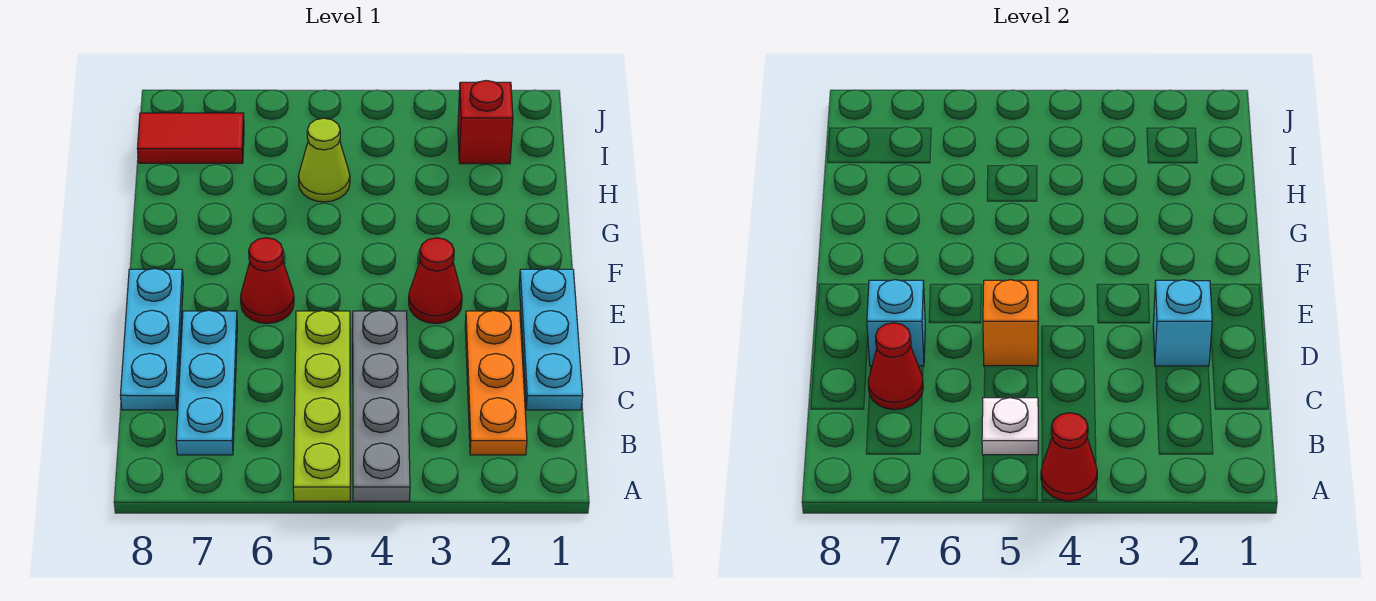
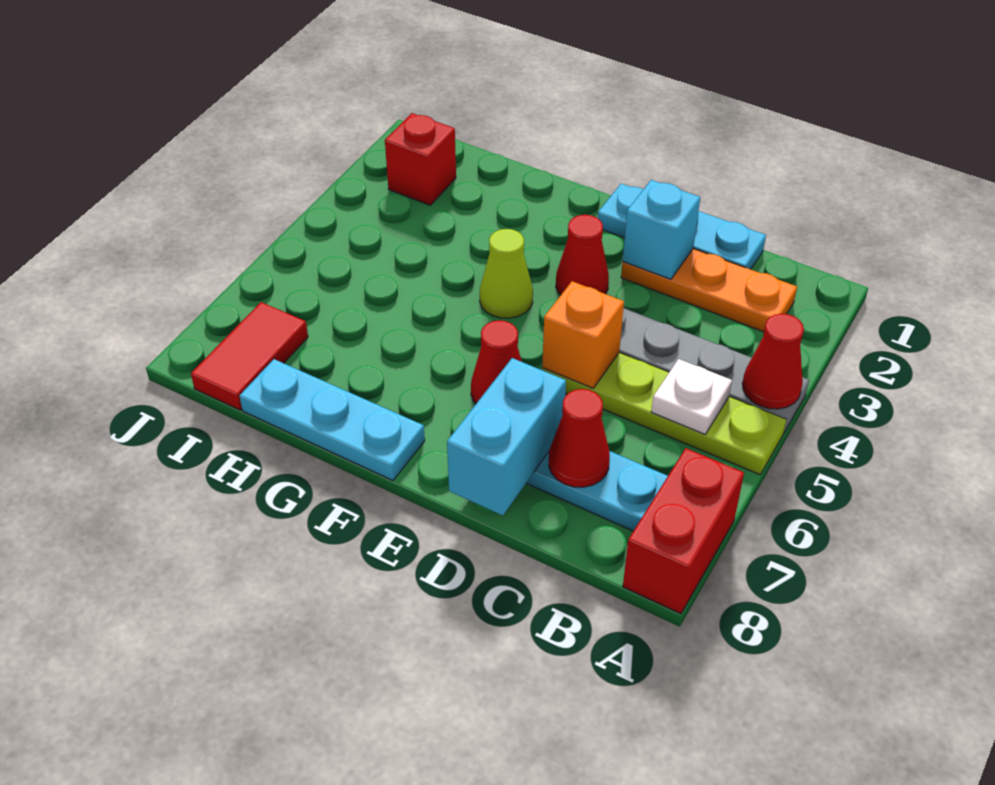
none -> red 1x2 brick [623,448,744,614]
cyan 1x3 plate [120,269,183,410] -> cyan 1x3 plate moved to [240,359,425,481]
cyan 1x1 brick [867,280,925,366] -> cyan 1x2 brick [447,358,566,516]
lime 1x1 cone [299,118,350,202] -> lime 1x1 cone moved to [480,229,533,318]

